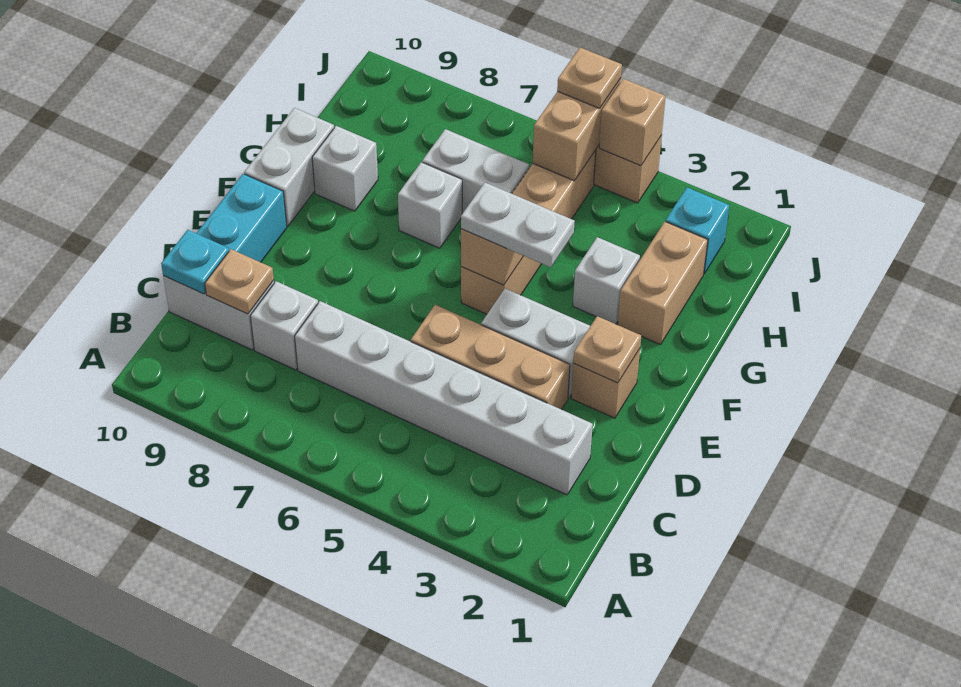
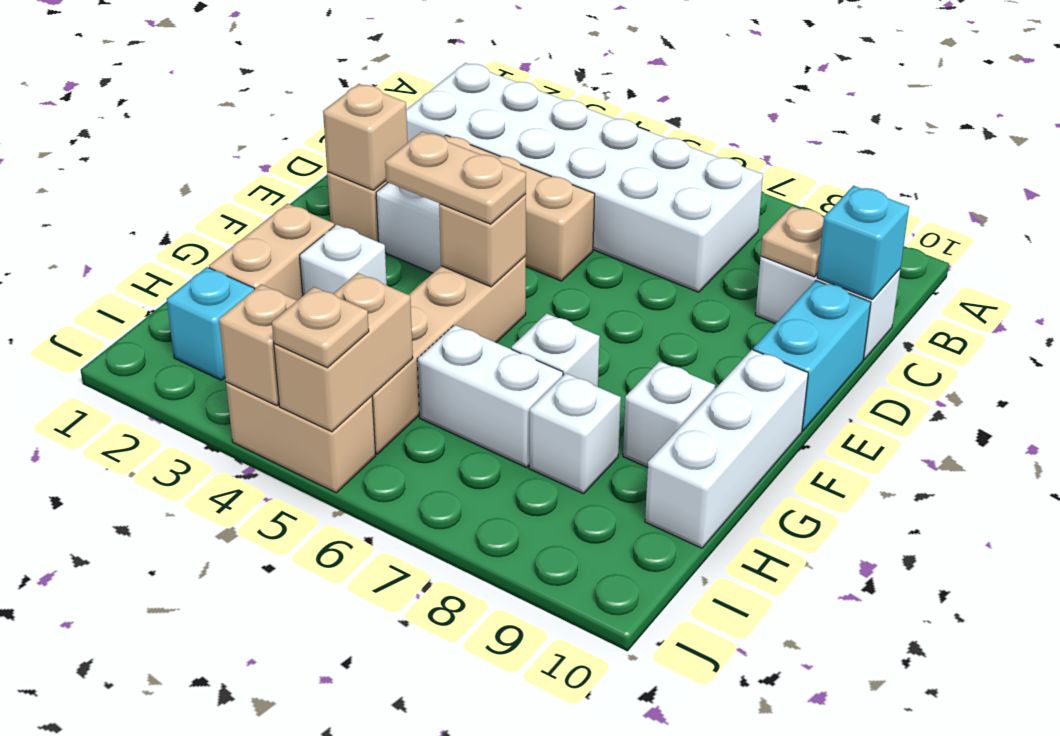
white 1x6 brick [295,301,593,495] -> white 2x6 brick [406,63,763,292]
white 1x1 brick [250,281,318,370] -> white 1x1 brick moved to [529,373,621,494]
cyan 1x1 plate [161,230,229,294] -> cyan 1x1 brick [817,186,909,299]
tan 1x1 plate [573,316,641,383] -> tan 1x1 brick [323,84,408,190]
white 1x2 plate [461,183,575,267] -> tan 1x2 plate [385,132,526,224]
white 1x2 brick [244,108,334,226] -> white 1x3 brick [645,350,808,548]

